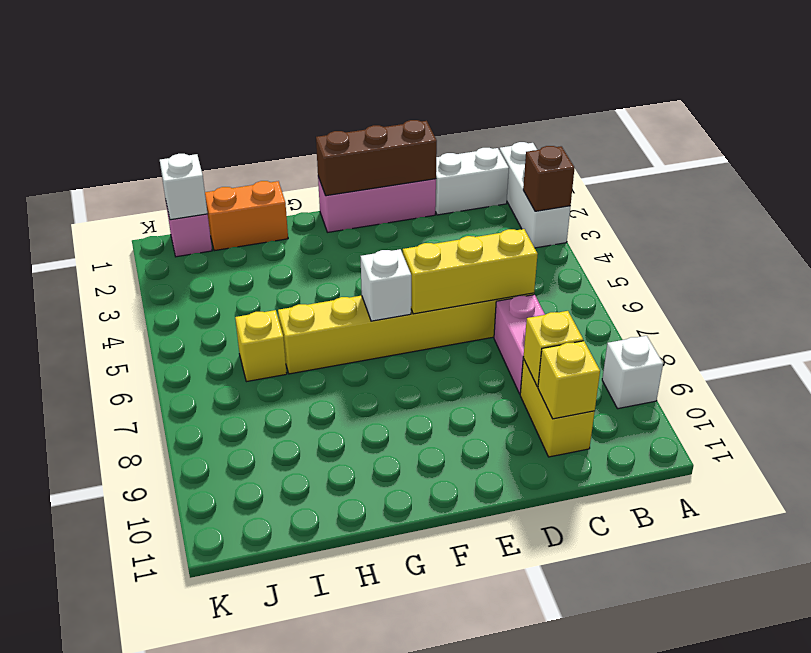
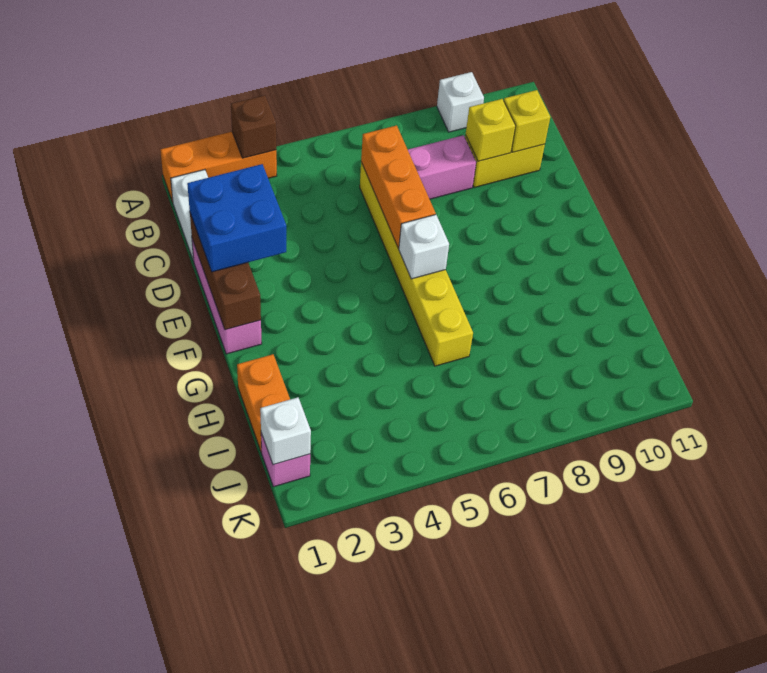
white 1x3 brick [499,142,571,248] -> orange 1x3 brick [160,132,277,202]
yellow 1x3 brick [403,229,538,314] -> orange 1x3 brick [361,125,436,248]
none -> blue 2x2 brick [187,164,286,272]
yellow 1x1 brick [235,310,287,382] -> none

